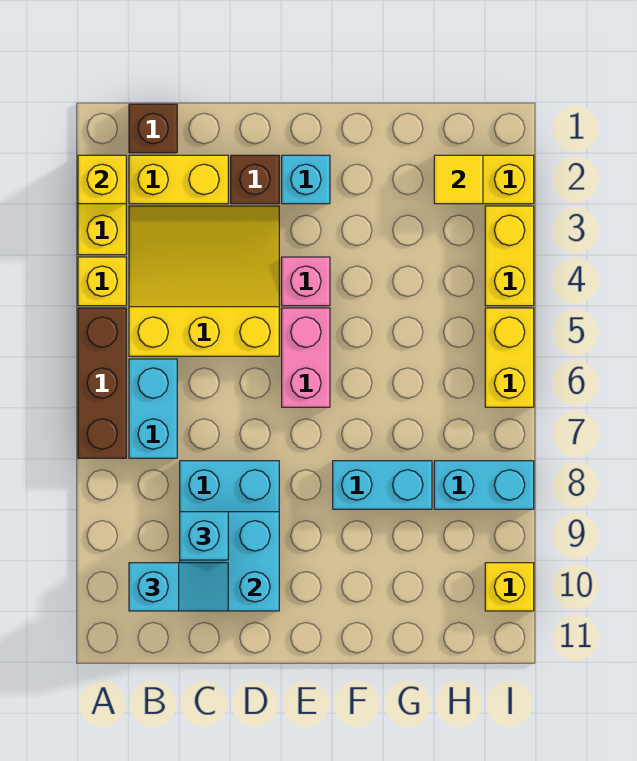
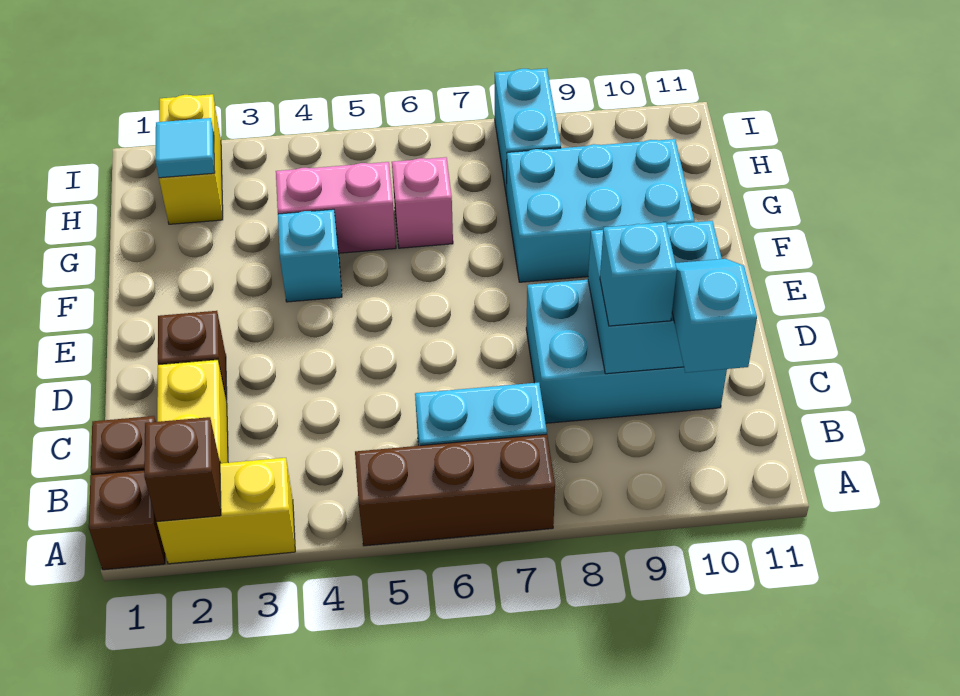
none -> brown 1x1 brick [89,470,165,570]
yellow 1x1 brick [78,155,126,204] -> brown 1x1 brick [144,417,221,521]
yellow 1x1 brick [78,257,126,306] -> none
yellow 3x3 slope [129,206,279,356] -> none
cyan 1x1 brick [282,155,330,204] -> cyan 1x1 brick moved to [278,209,342,302]
pink 1x1 brick [282,257,330,306] -> pink 1x1 brick moved to [392,157,453,248]
pink 1x2 brick [282,308,330,407] -> pink 1x2 brick moved to [276,162,396,253]
cyan 1x2 brick [333,461,432,509] -> cyan 2x3 brick [507,139,695,282]
yellow 1x1 tile [434,155,483,204] -> cyan 1x1 tile [156,118,215,178]
yellow 1x2 brick [485,206,534,306] -> none
yellow 1x2 brick [485,308,534,407] -> none
yellow 1x1 brick [485,563,534,611] -> none

